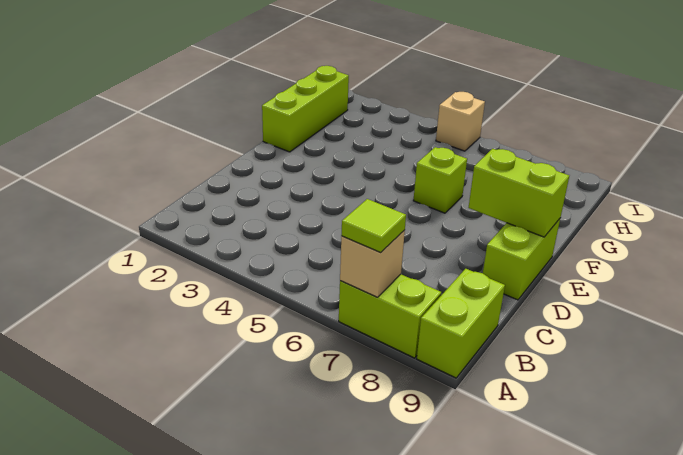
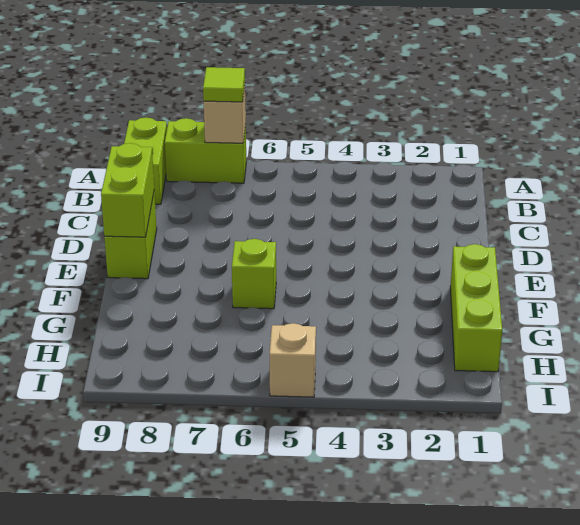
lime 1x2 brick [468,149,569,237] -> lime 1x2 brick turned to [101,143,154,237]

